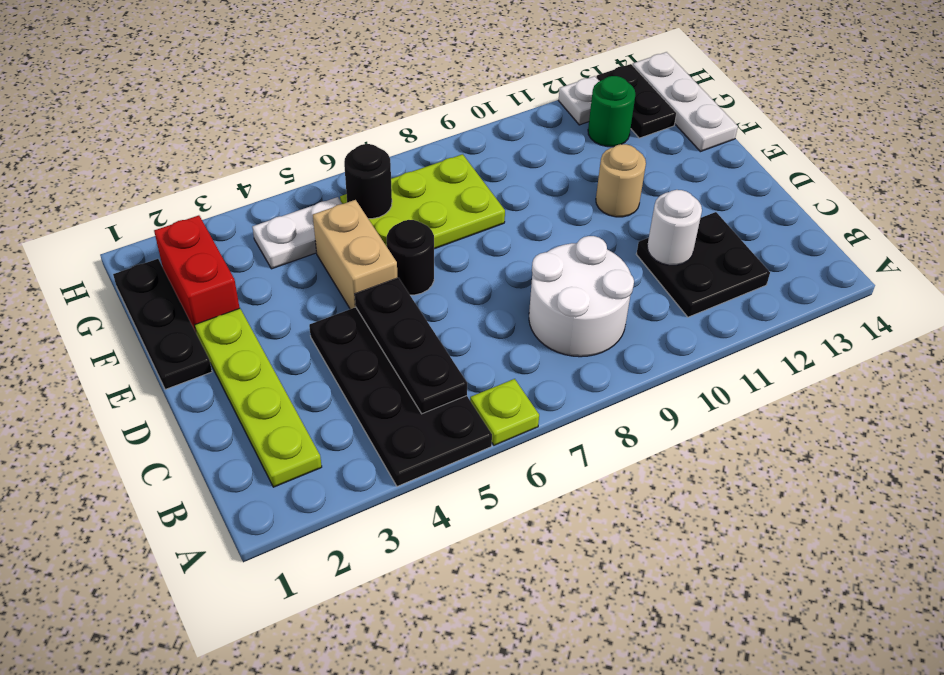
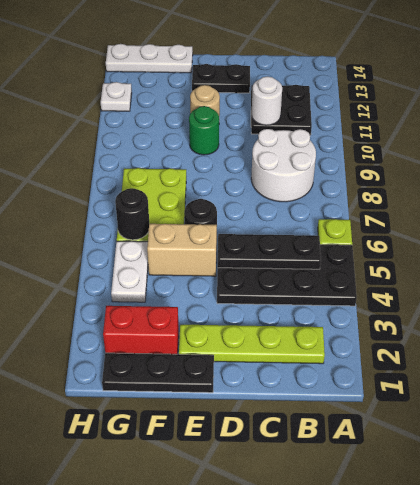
green 1x1 round brick [588,76,635,147] -> green 1x1 round brick moved to [189,106,219,155]
black 1x2 plate [596,64,677,138] -> black 1x2 plate moved to [192,64,250,93]

